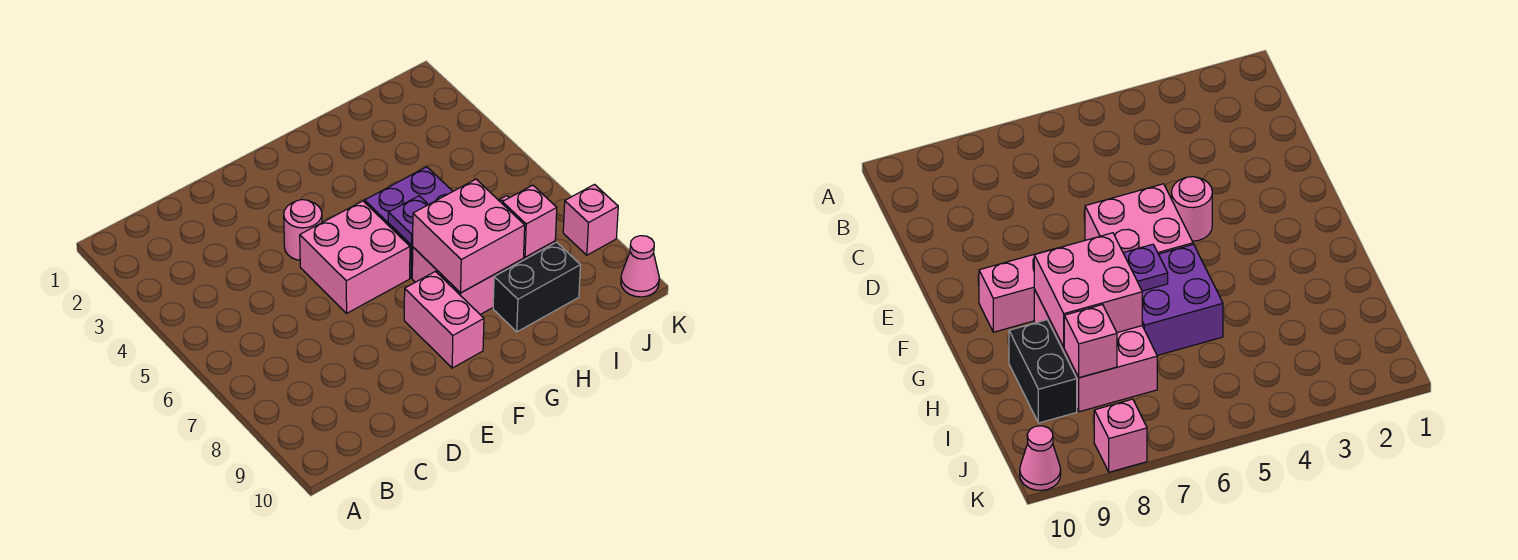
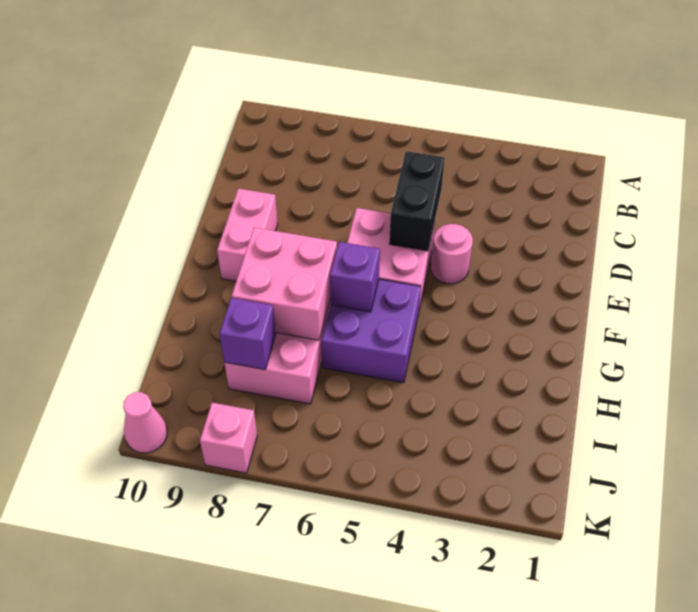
pink 1x2 brick [404,271,484,368] -> pink 1x2 brick turned to [217,189,278,281]
purple 1x1 plate [388,196,428,245] -> purple 1x1 brick [330,242,380,312]
black 1x2 brick [493,242,580,332] -> black 1x2 brick moved to [389,151,445,251]
pink 1x1 brick [502,185,557,257] -> purple 1x1 brick [219,298,276,370]

